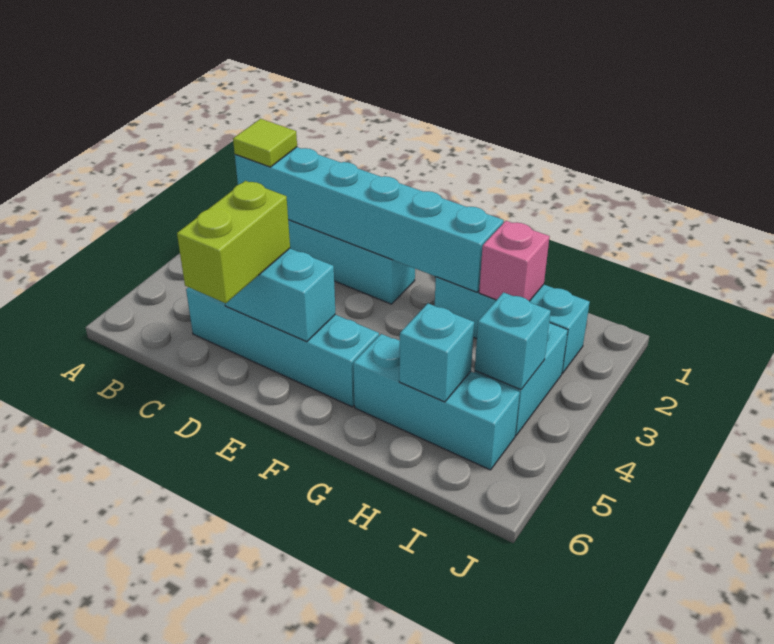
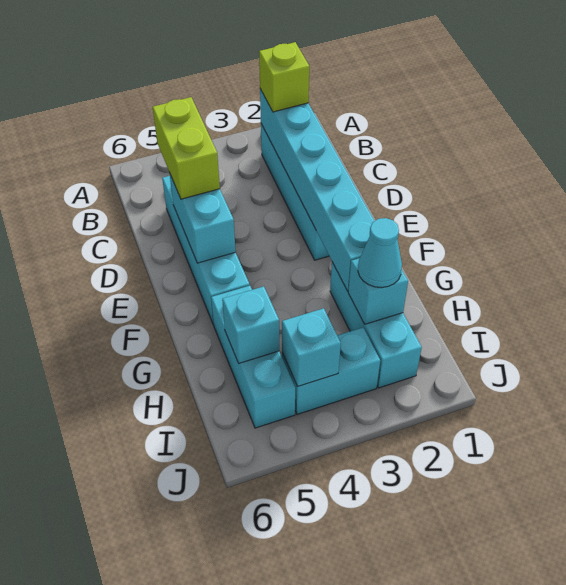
lime 1x1 tile [233,119,297,167] -> lime 1x1 brick [259,42,309,112]
lime 1x2 brick [177,181,290,303] -> lime 1x2 brick turned to [153,97,220,199]
pink 1x1 brick [479,221,550,301] -> cyan 1x1 brick [348,258,408,324]
none -> cyan 1x1 cone [358,218,402,288]

